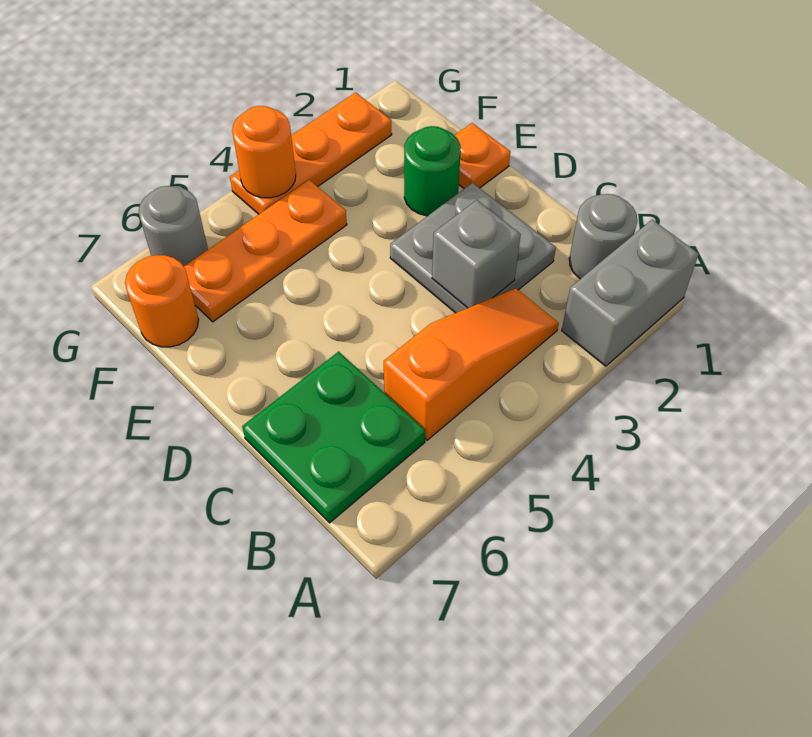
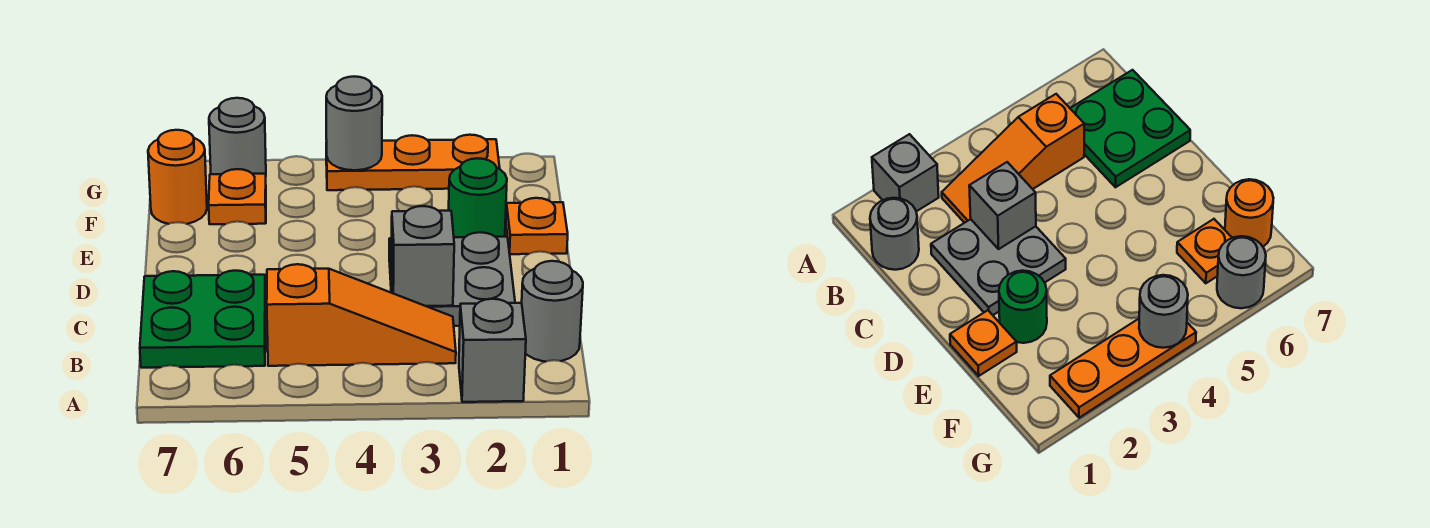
grey 1x2 brick [562,220,699,366] -> grey 1x1 brick [459,299,526,402]
orange 1x3 plate [184,180,347,322] -> orange 1x1 plate [209,169,266,224]
orange 1x1 round brick [232,106,296,198] -> grey 1x1 round brick [326,77,382,170]

